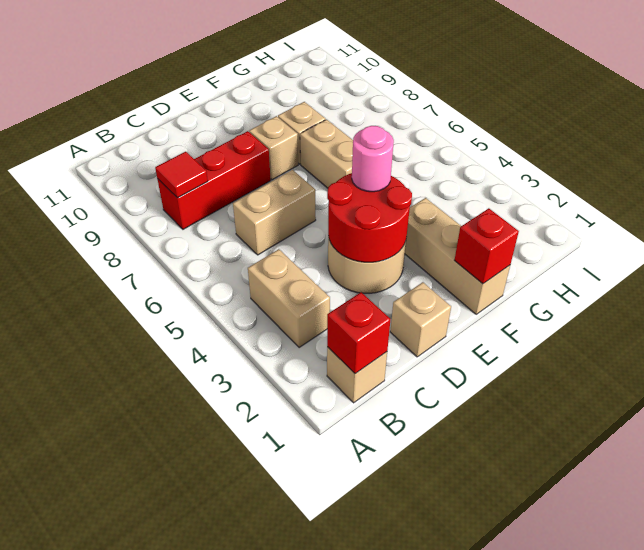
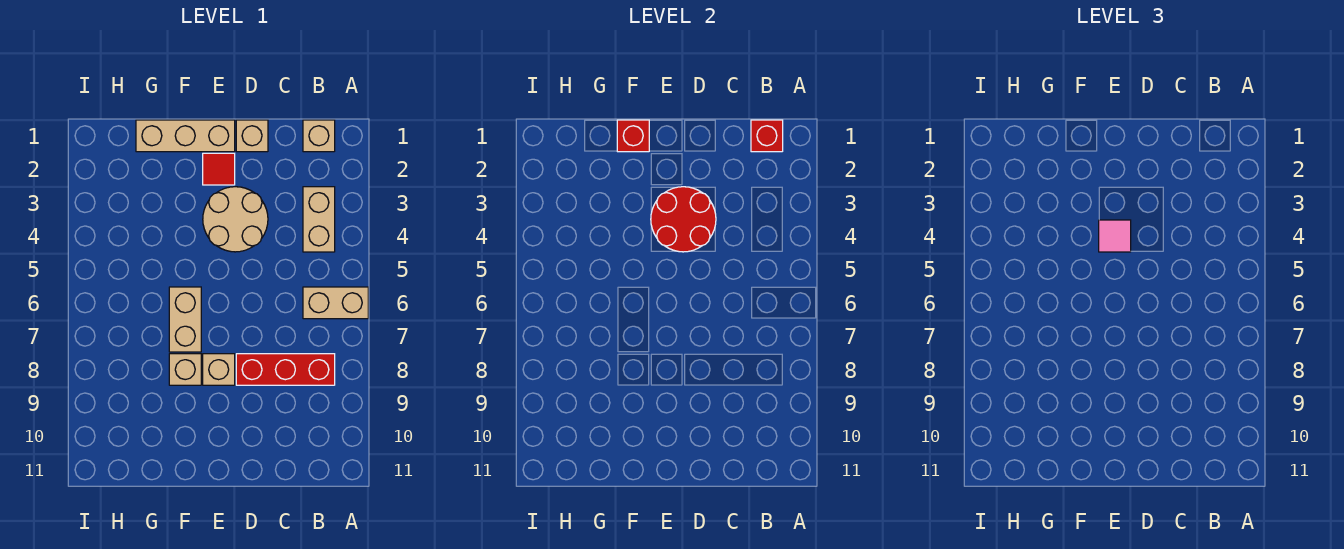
red 1x1 tile [155,152,208,198] -> red 1x1 tile moved to [203,153,235,185]
tan 1x2 brick [233,170,316,255] -> tan 1x2 brick moved to [303,287,368,319]
pink 1x1 round brick [352,126,394,192] -> pink 1x1 tile [1099,220,1131,252]
tan 1x3 brick [405,198,510,314] -> tan 1x3 brick turned to [136,120,235,152]

